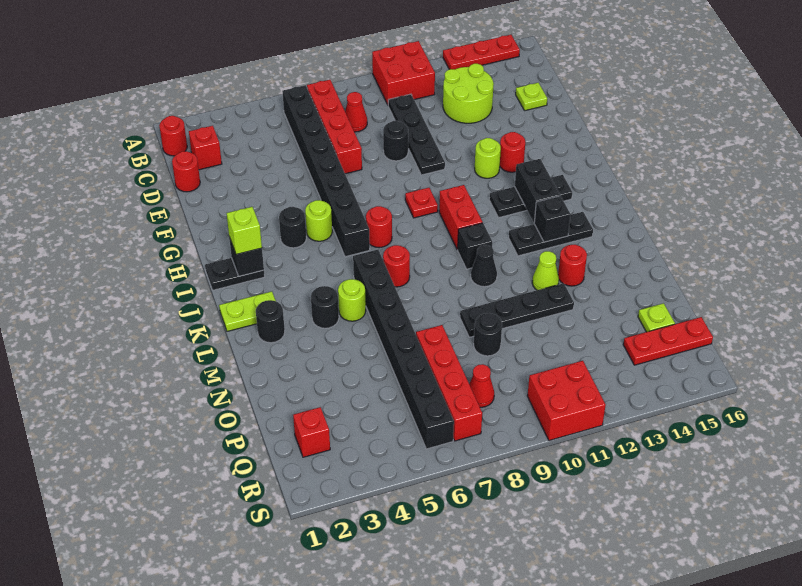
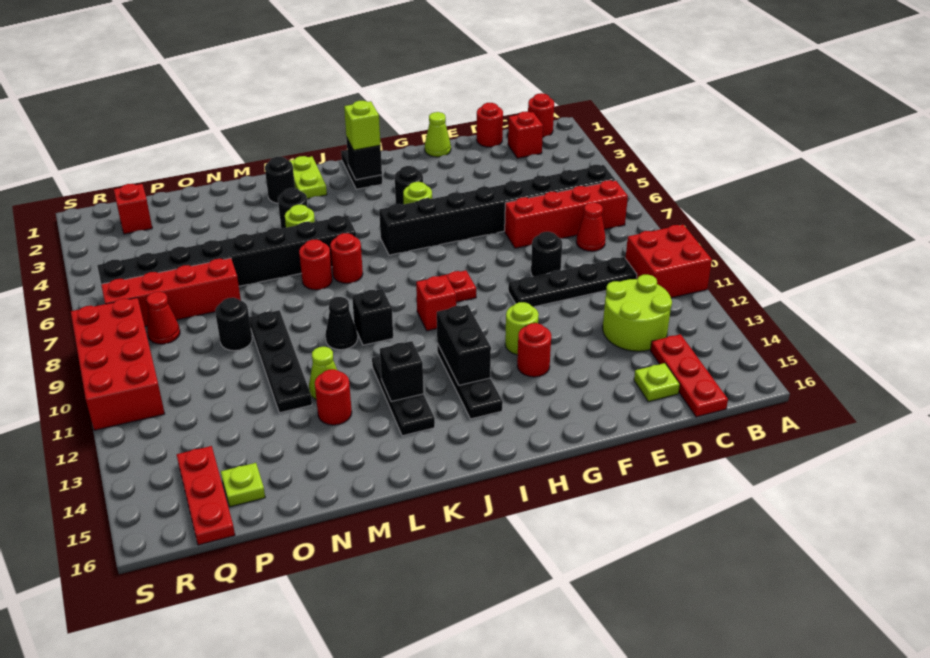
red 1x3 plate [443,35,520,70] -> red 1x3 plate moved to [650,334,728,417]
none -> lime 1x1 cone [425,112,451,157]
red 1x1 round brick [366,206,392,248] -> red 1x1 round brick moved to [299,239,332,290]
red 1x2 brick [439,185,483,250] -> red 1x1 brick [416,275,456,331]
black 1x2 brick [515,159,560,222] -> black 1x2 brick turned to [437,305,491,385]
red 2x2 brick [528,361,606,441] -> red 2x4 brick [71,298,165,430]

